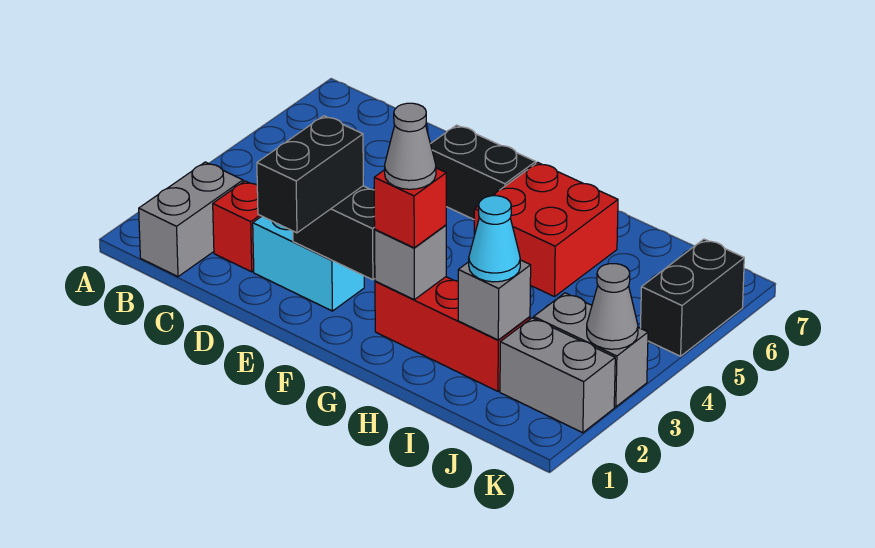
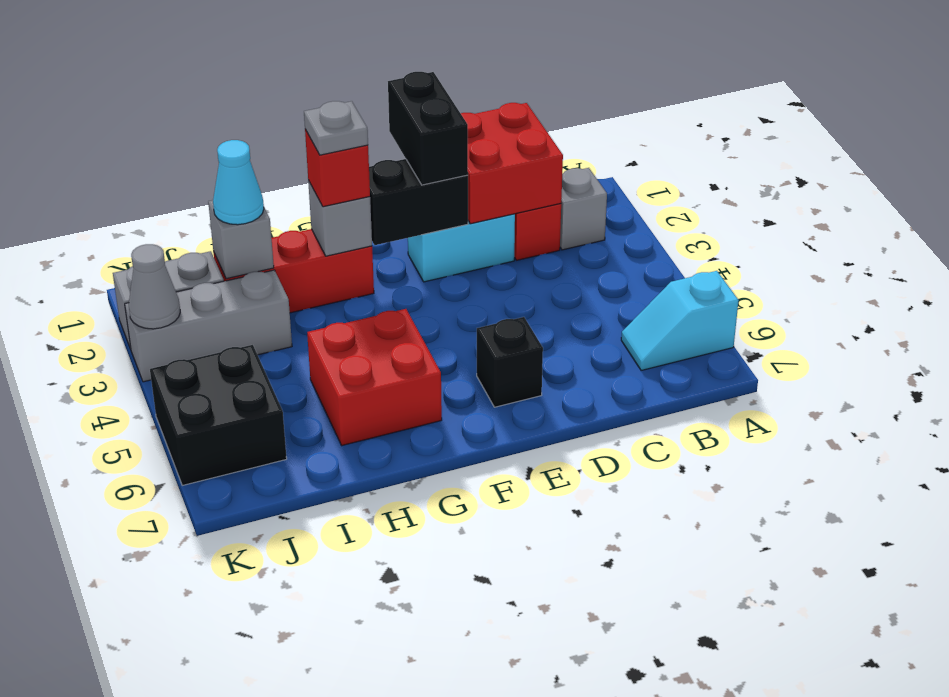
none -> cyan 1x2 slope [621,271,739,371]
grey 1x2 brick [139,162,243,277] -> grey 1x1 brick [560,168,607,250]
none -> red 2x2 brick [461,103,563,224]
black 1x2 brick [431,125,536,219] -> black 1x1 brick [477,317,543,407]
grey 1x1 cone [385,103,436,189] -> grey 1x1 plate [304,101,368,155]
grey 1x2 brick [534,293,648,407] -> grey 1x3 brick [125,270,292,382]
black 1x2 brick [641,239,744,356] -> black 2x2 brick [150,345,287,485]

